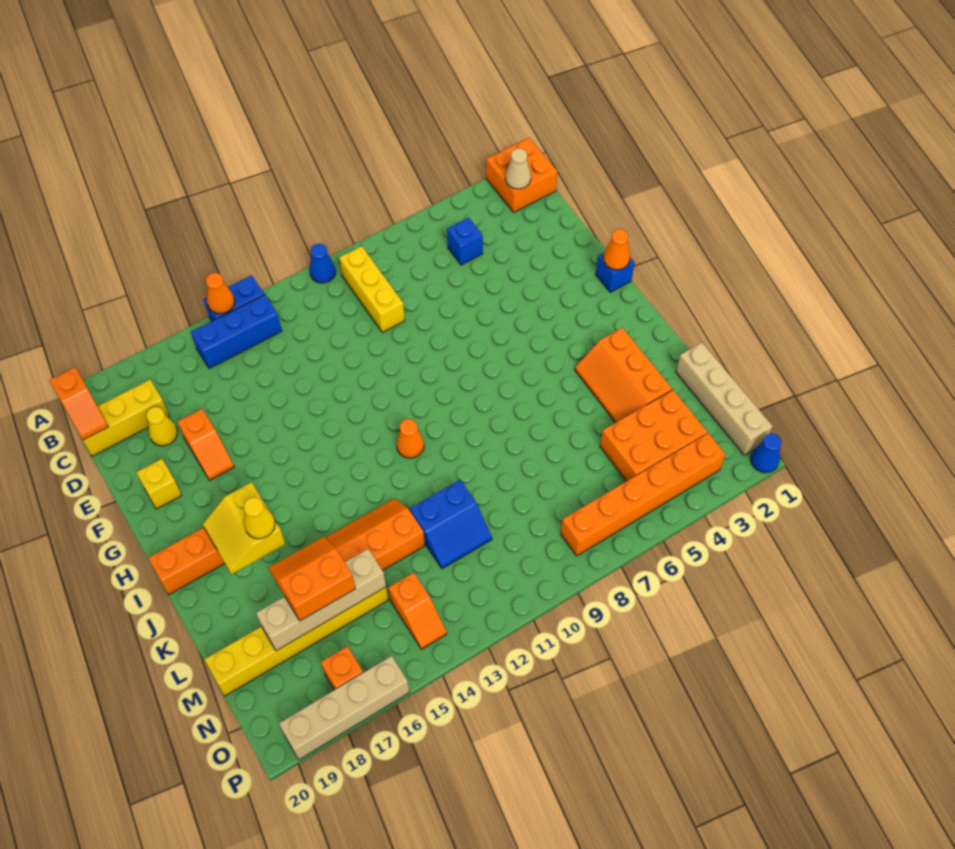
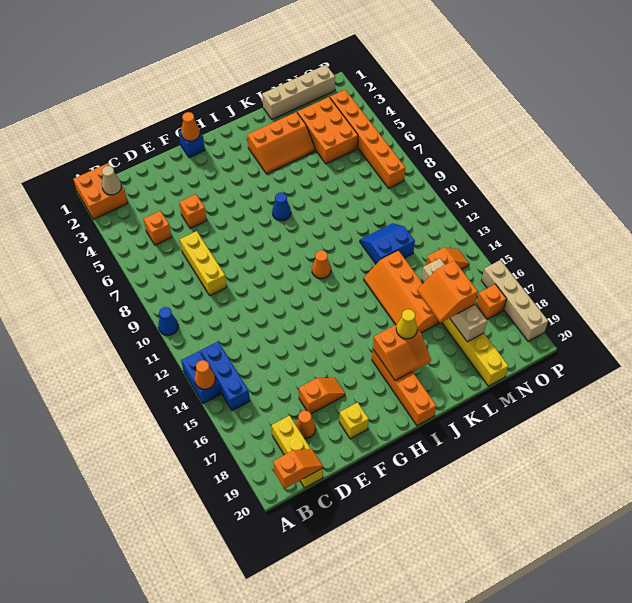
yellow 1x3 brick [339,246,405,332] -> yellow 1x3 brick turned to [180,231,227,295]
blue 1x1 brick [447,218,483,265] -> orange 1x1 brick [144,211,172,245]
yellow 1x1 cone [146,407,177,446] -> orange 1x1 cone [295,410,316,439]
none -> orange 1x1 brick [179,194,207,228]
yellow 2x2 slope [203,482,285,574] -> orange 2x2 slope [373,325,431,381]
blue 2x2 slope [410,480,492,569] -> blue 2x2 slope turned to [360,223,415,264]
blue 1x1 cone [751,433,781,473] -> blue 1x1 cone moved to [272,193,291,221]

